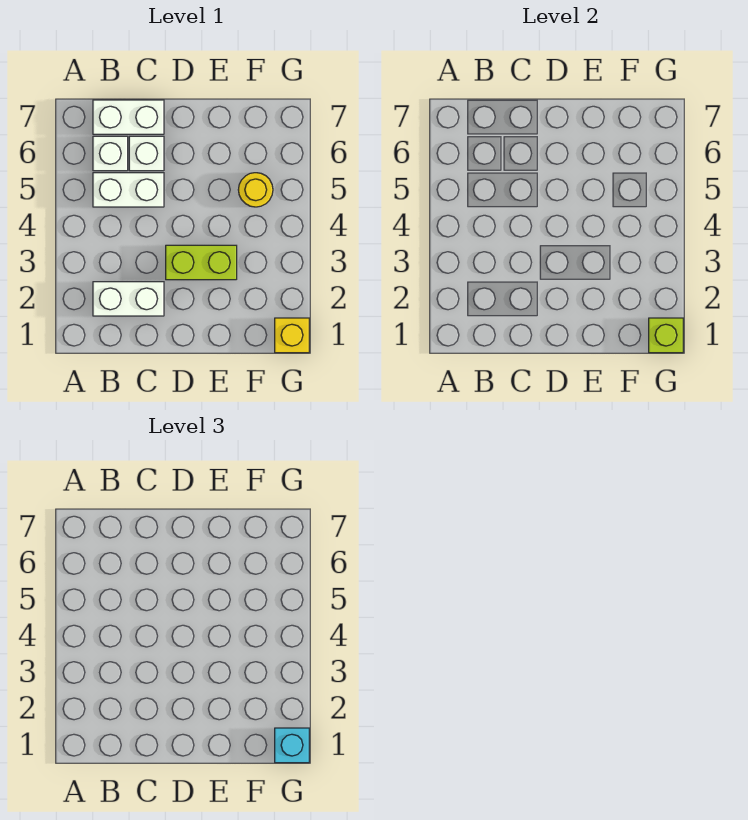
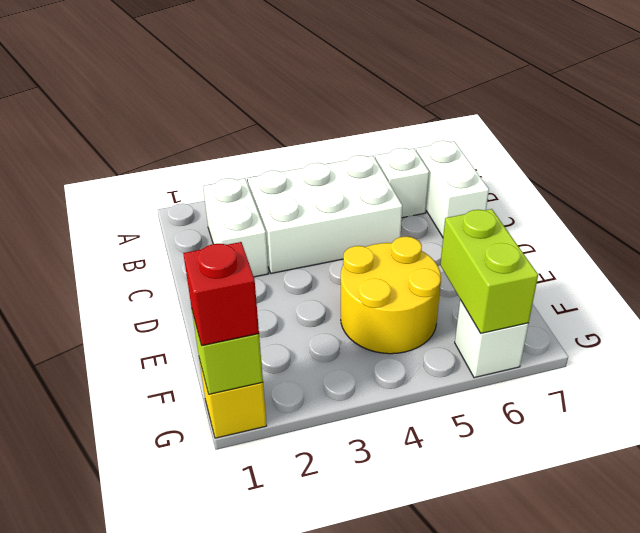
white 1x2 brick [93,173,164,207] -> white 2x3 brick [247,155,402,273]
white 1x1 brick [129,136,164,171] -> white 1x1 brick moved to [455,300,529,378]
lime 1x2 brick [166,245,237,280] -> lime 1x2 brick moved to [440,209,538,333]
yellow 1x1 round brick [238,173,273,207] -> yellow 2x2 round brick [341,237,441,354]
cyan 1x1 brick [275,728,309,763] -> red 1x1 brick [183,242,259,346]

